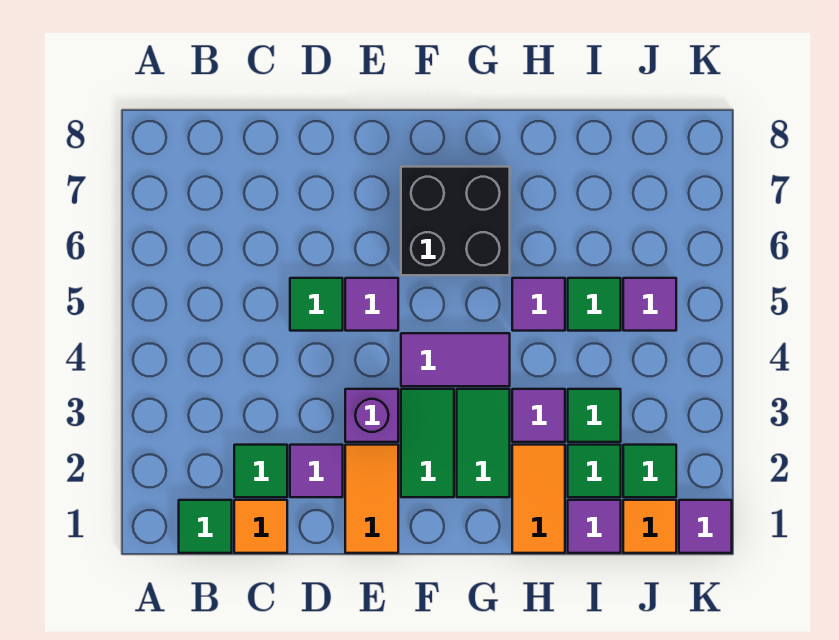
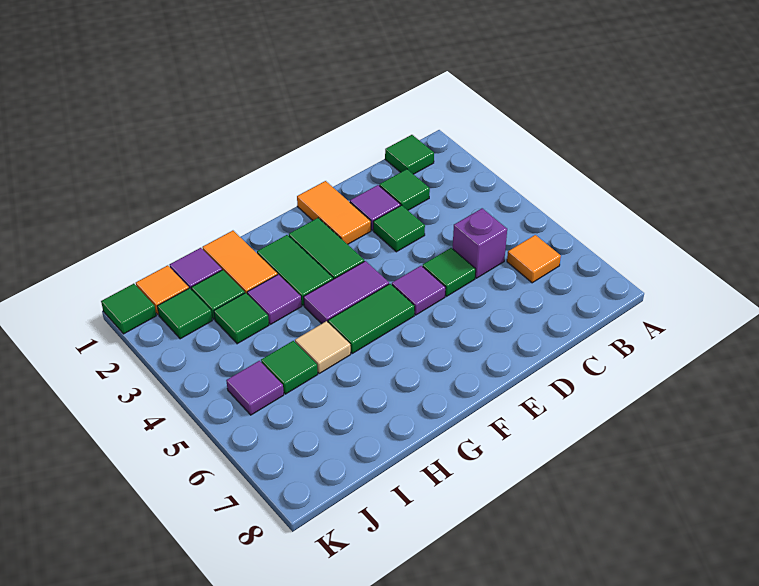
orange 1x1 tile [234,500,287,553] -> orange 1x1 tile moved to [507,235,561,283]
none -> green 1x1 tile [373,205,425,252]
purple 1x1 brick [345,389,398,442] -> purple 1x1 brick moved to [453,208,507,278]
none -> green 1x2 tile [328,284,415,353]
black 2x2 brick [401,167,510,275] -> none
purple 1x1 tile [512,278,565,331] -> tan 1x1 tile [295,321,351,373]
purple 1x1 tile [679,500,732,553] -> green 1x1 tile [101,284,156,334]

